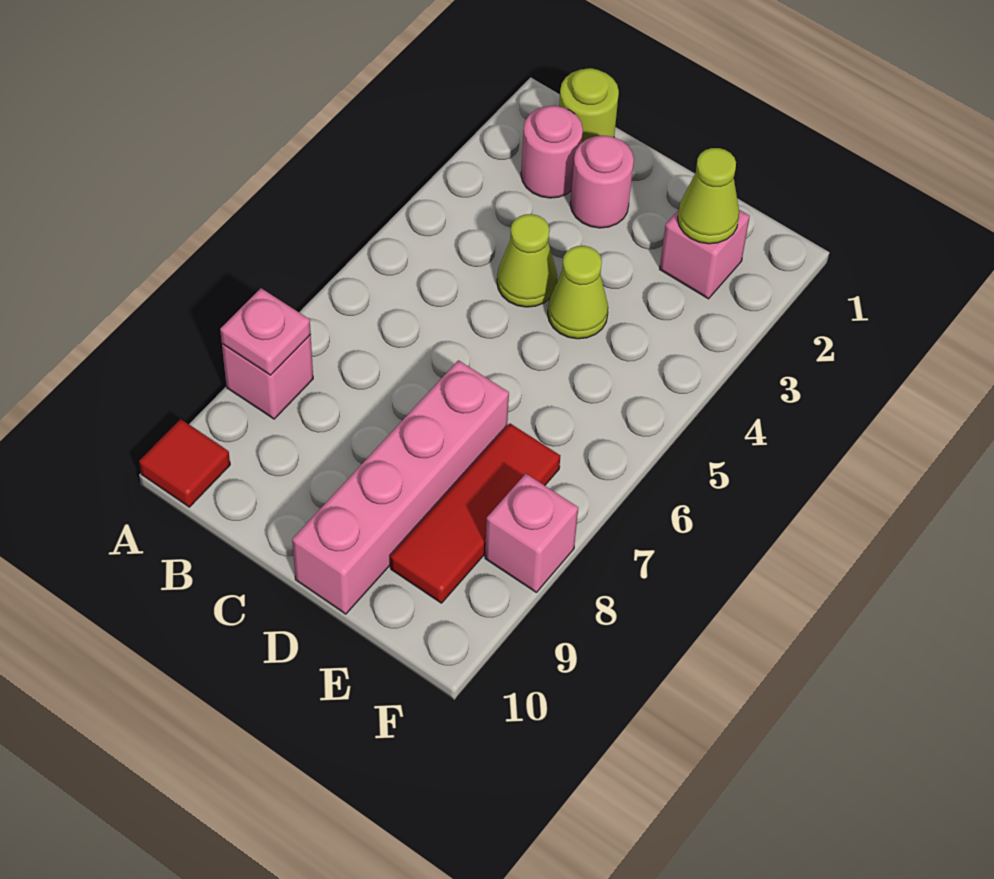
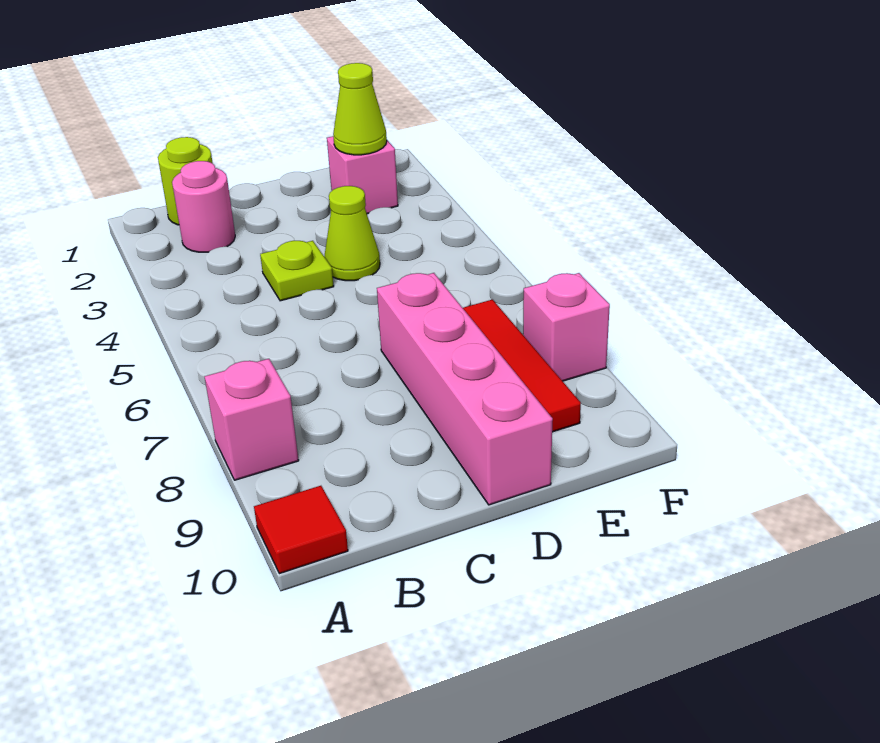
pink 1x1 plate [220,288,311,375] -> none
pink 1x1 round brick [570,136,634,228] -> none
lime 1x1 cone [497,214,557,307] -> lime 1x1 plate [260,241,334,301]

